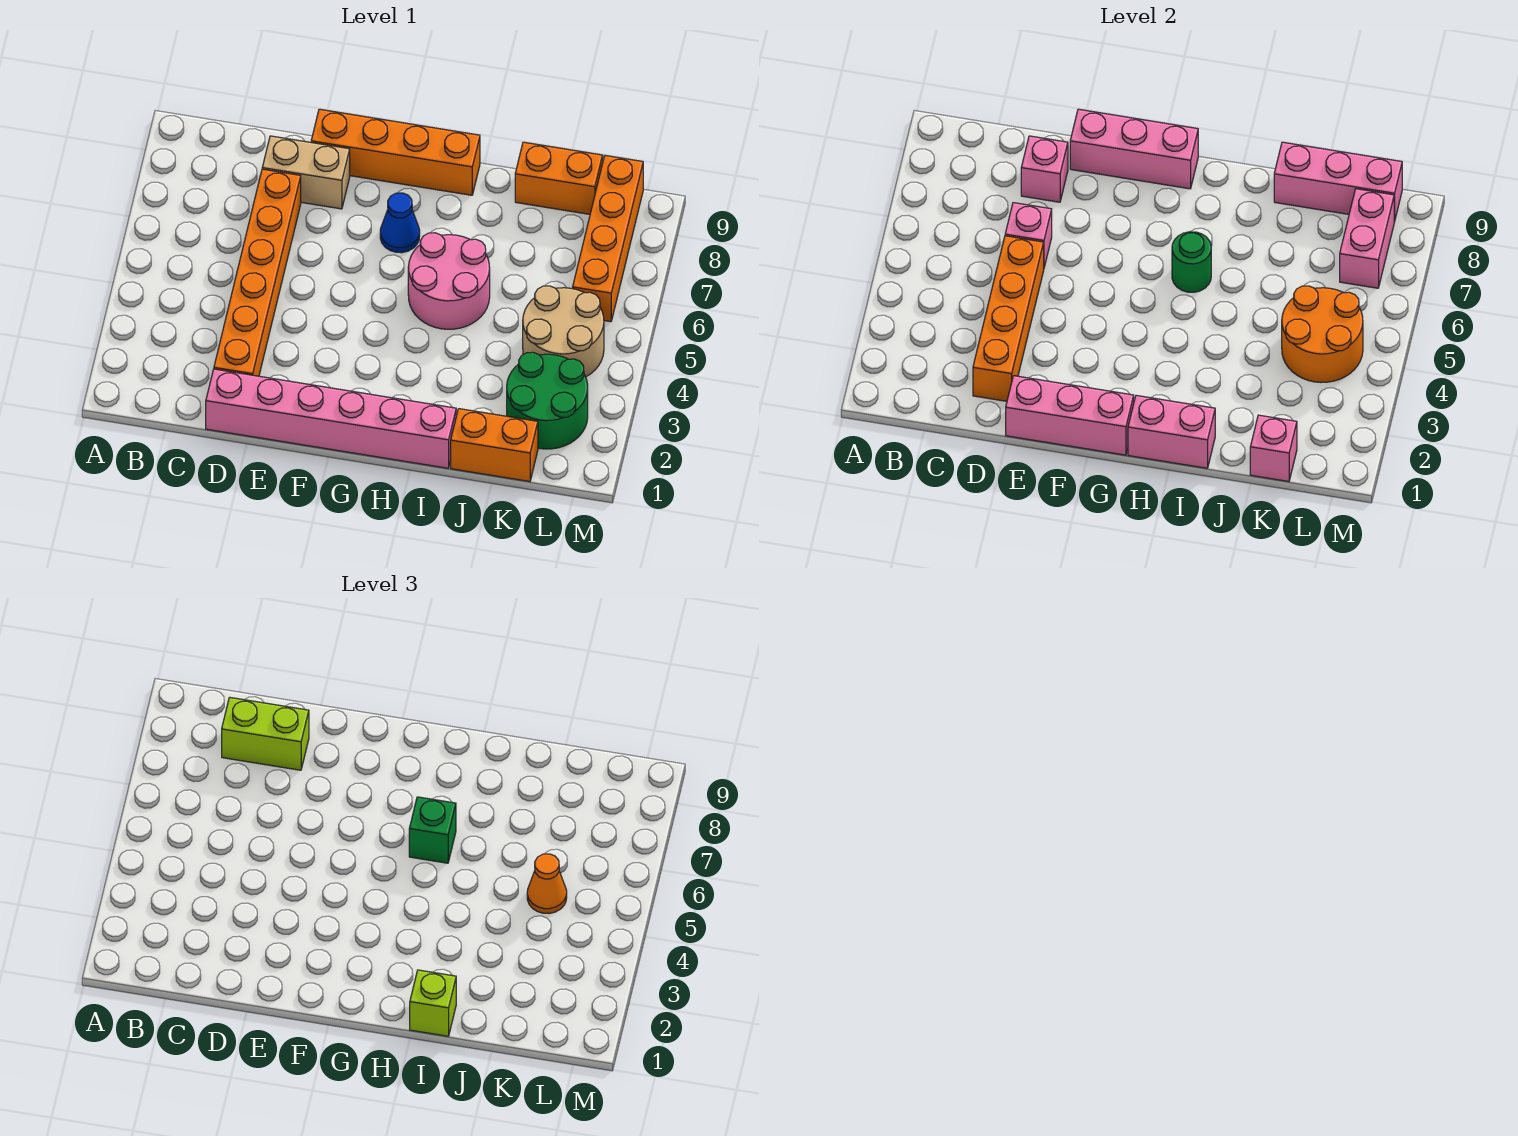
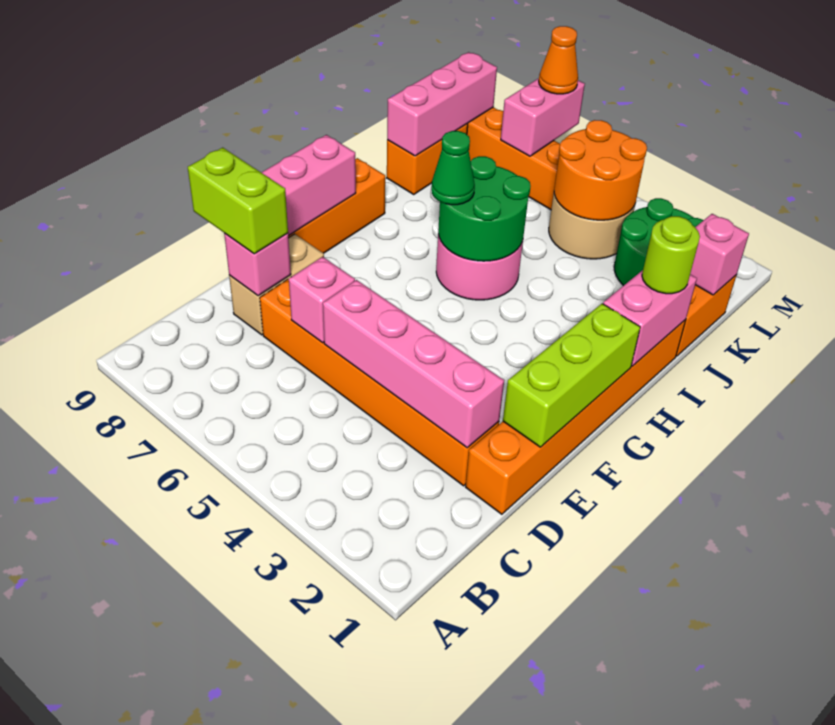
lime 1x2 brick [222,697,309,770] -> lime 1x2 brick turned to [188,148,288,254]
pink 1x6 brick [206,369,456,468] -> orange 1x6 brick [466,320,686,514]
orange 1x4 brick [973,236,1044,401] -> pink 1x4 brick [323,280,504,448]
pink 1x3 brick [1006,376,1134,455] -> lime 1x3 brick [503,304,640,447]
blue 1x1 cone [380,193,420,253] -> none
green 1x1 round brick [1172,232,1211,292] -> green 2x2 round brick [438,156,531,261]
green 1x1 brick [409,797,456,863] -> green 1x1 cone [431,131,475,205]
lime 1x1 brick [410,970,456,1036] -> lime 1x1 round brick [642,216,700,294]
orange 1x1 cone [527,854,567,913] -> orange 1x1 cone moved to [539,26,578,94]
pink 1x2 brick [1340,189,1394,288] -> pink 1x2 brick turned to [501,78,585,156]

